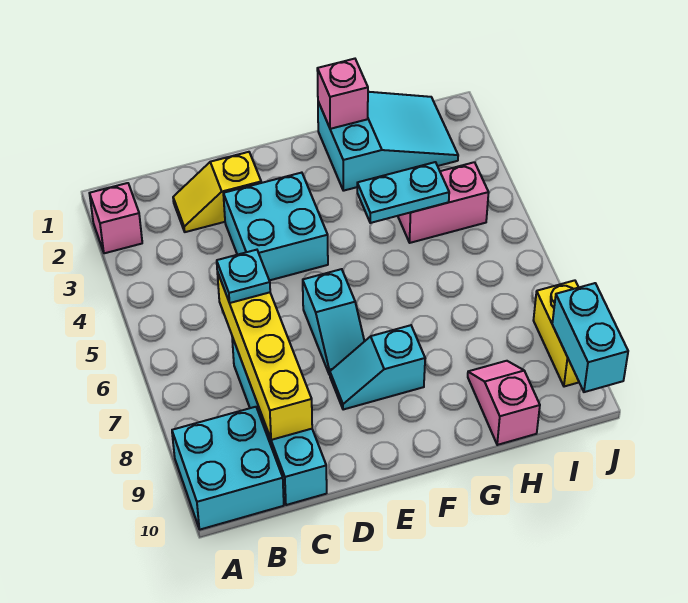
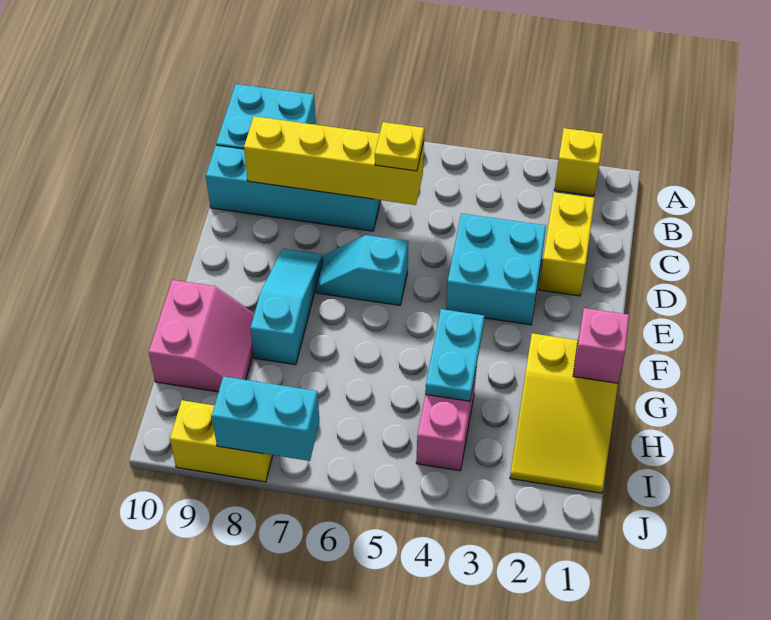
pink 1x1 brick [90,183,142,253] -> yellow 1x1 brick [554,128,603,196]
yellow 1x2 slope [173,152,261,232] -> yellow 1x2 brick [539,192,595,296]
cyan 1x1 plate [217,250,270,303] -> yellow 1x1 plate [375,122,424,171]
cyan 1x2 slope [330,325,425,410] -> cyan 1x3 slope [250,249,323,365]
cyan 2x3 slope [318,92,458,191] -> yellow 2x3 slope [510,333,618,493]
pink 1x2 slope [468,361,540,445] -> pink 2x2 slope [149,280,254,392]
cyan 1x2 brick [552,283,628,392] -> cyan 1x2 brick moved to [212,376,320,461]

